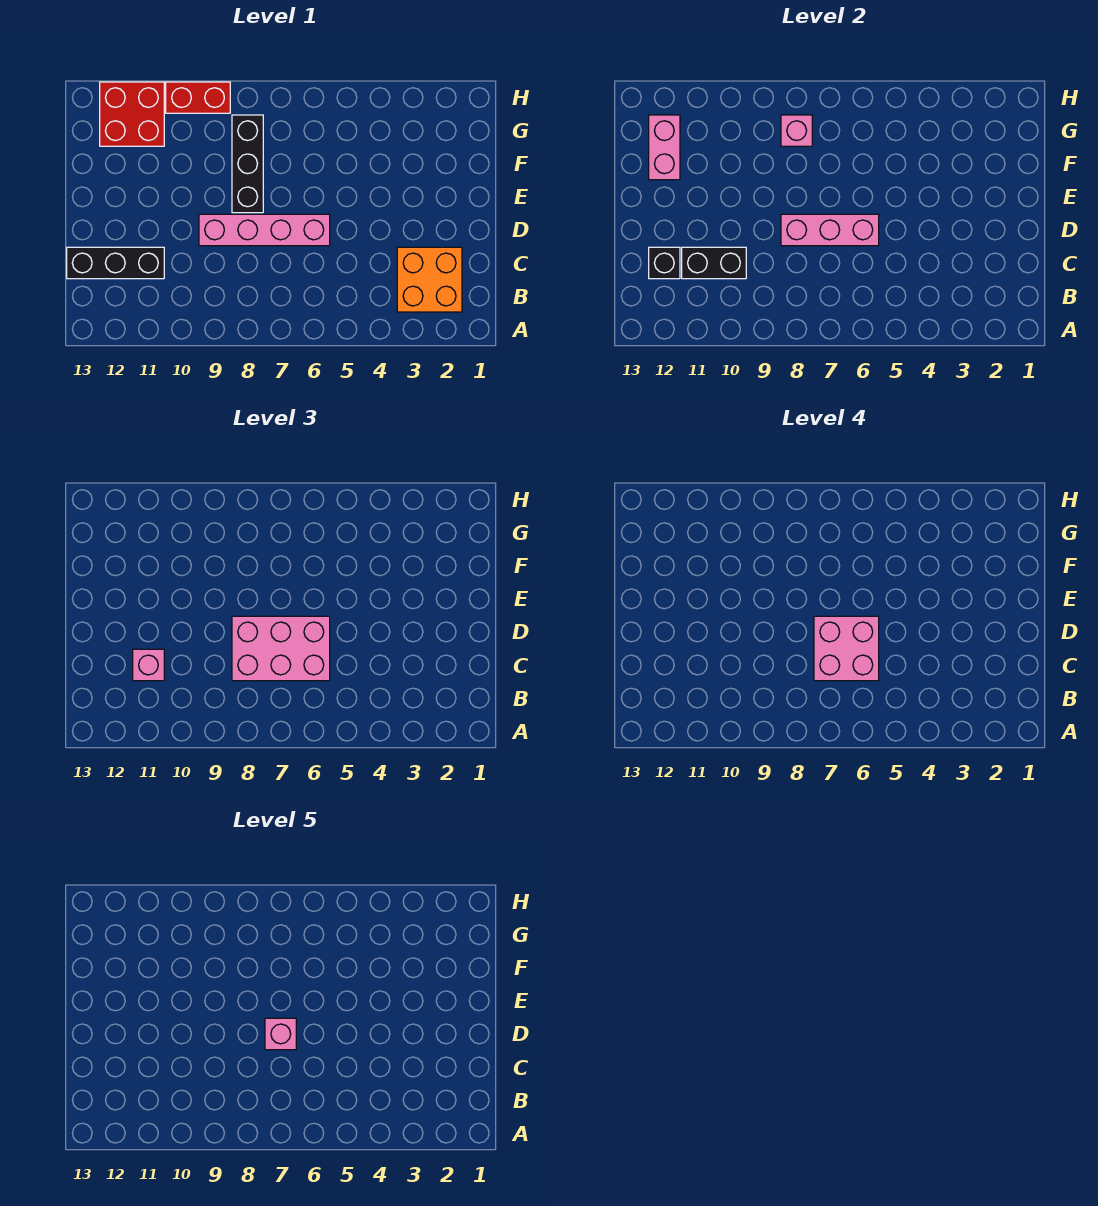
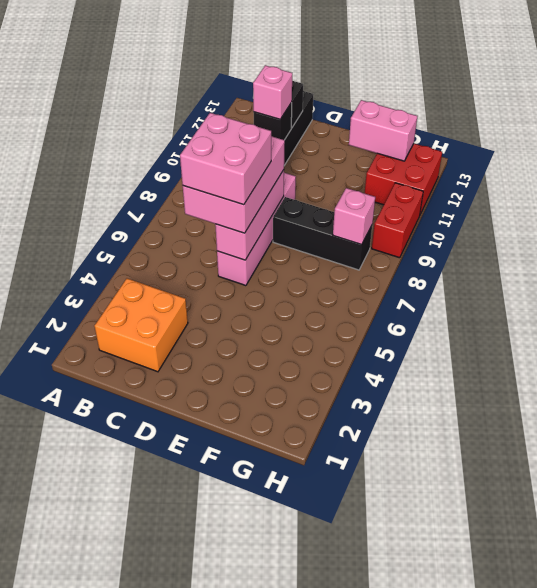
black 1x2 brick [682,247,746,279] -> black 1x1 brick [254,103,292,140]
pink 1x1 brick [265,1018,296,1050] -> none

